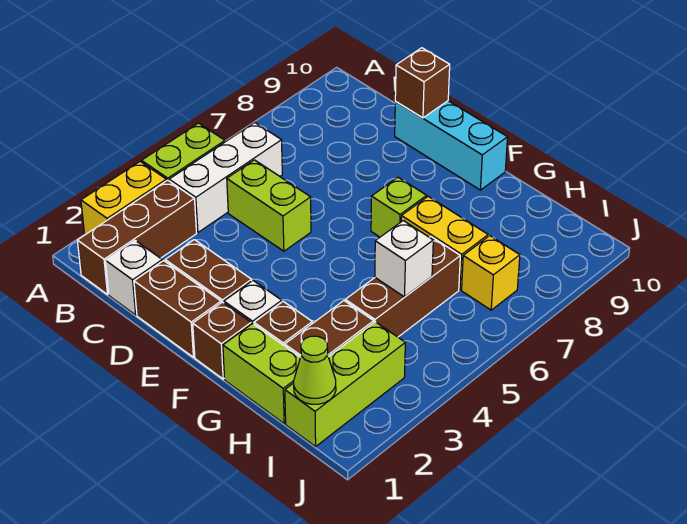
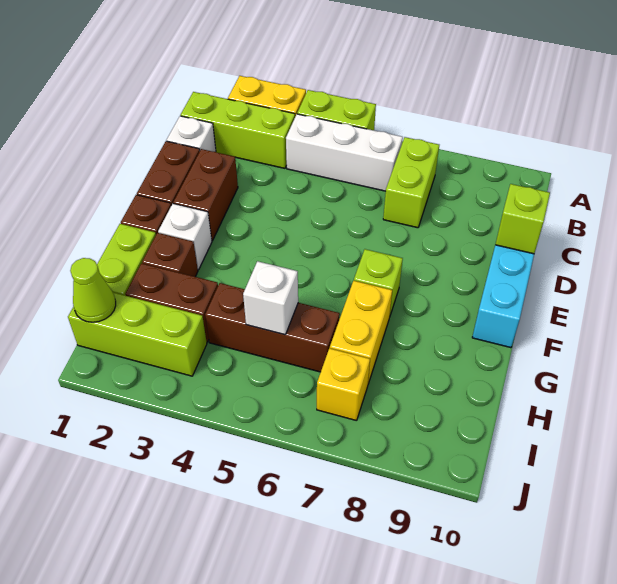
brown 1x3 brick [77,180,197,294] -> lime 1x3 brick [181,92,295,168]
lime 1x2 brick [227,160,311,251] -> lime 1x2 brick moved to [383,137,439,228]
brown 1x1 brick [395,48,450,118] -> lime 1x1 brick [495,184,550,254]

